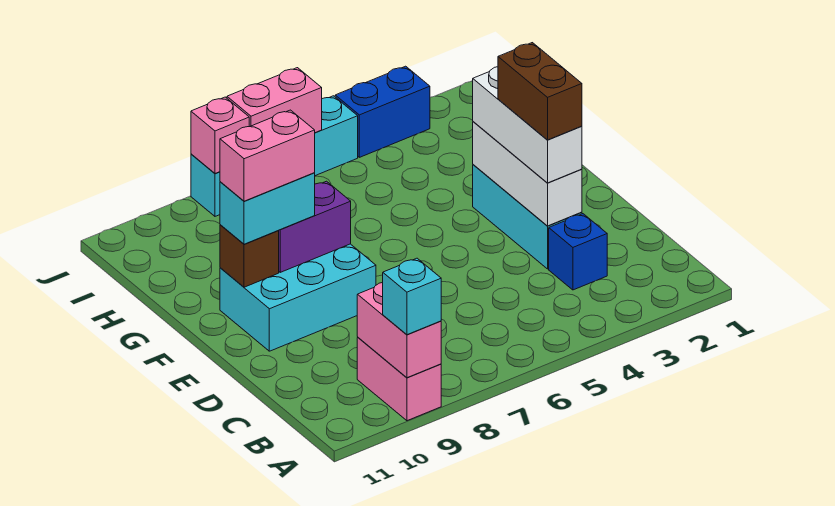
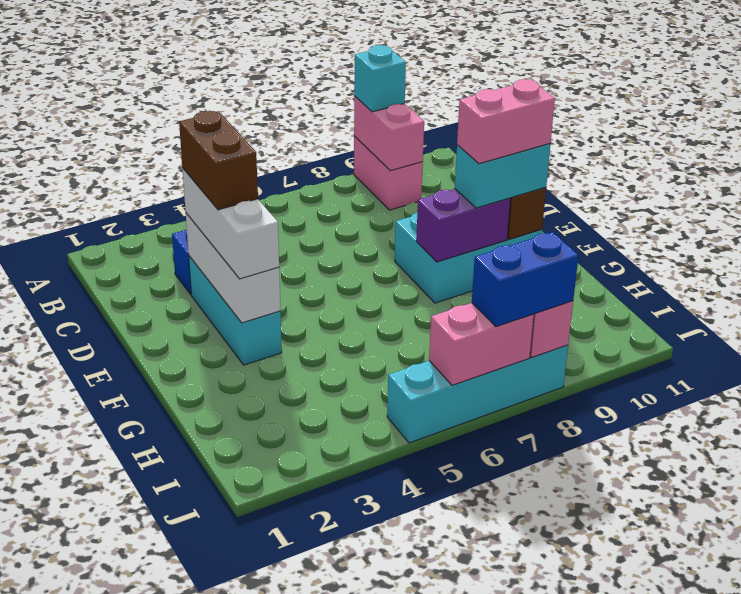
blue 1x2 brick [335,66,430,157] -> blue 1x2 brick moved to [472,232,579,327]

